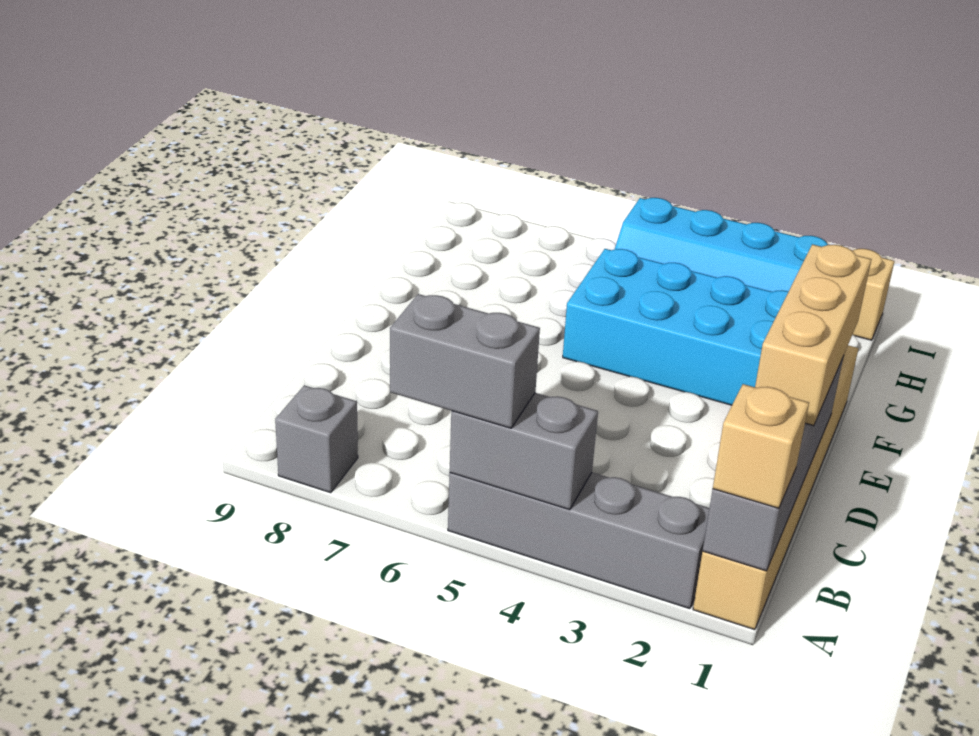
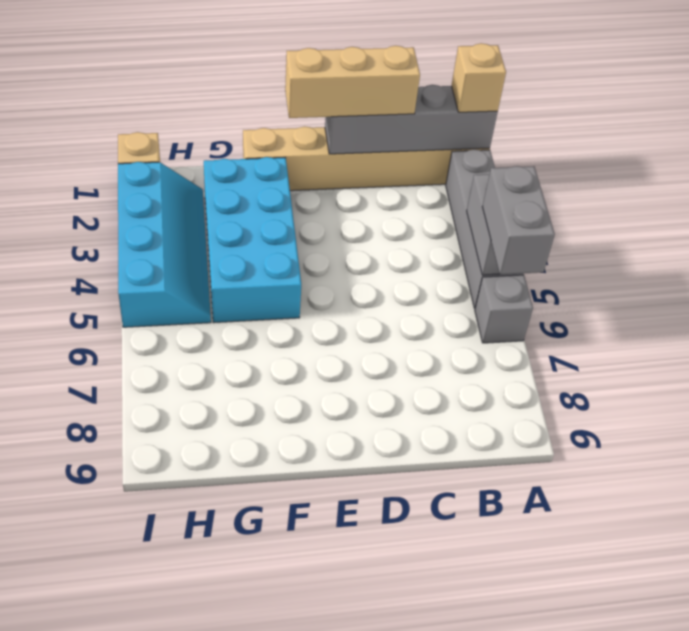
grey 1x1 brick [275,385,358,493] -> grey 1x1 brick moved to [475,275,533,343]

